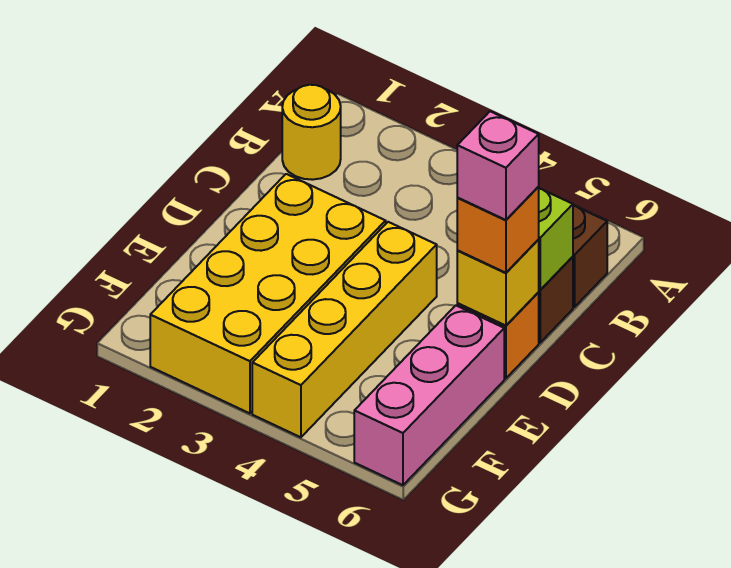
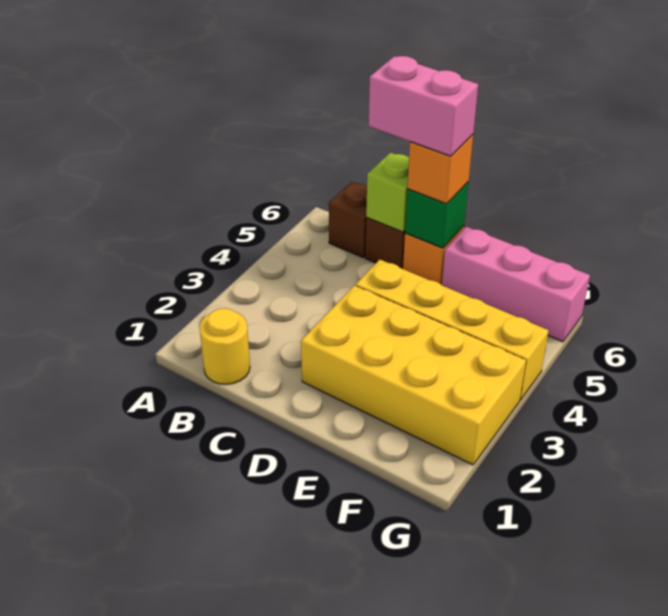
yellow 1x1 brick [457,240,539,326] -> green 1x1 brick [405,182,468,248]
pink 1x1 brick [457,111,539,220] -> pink 1x2 brick [369,56,478,156]

